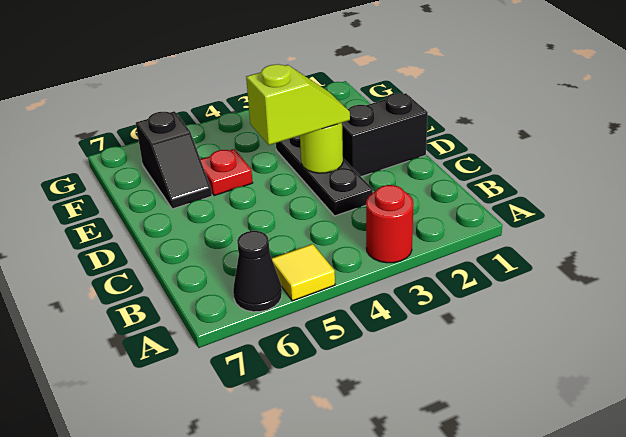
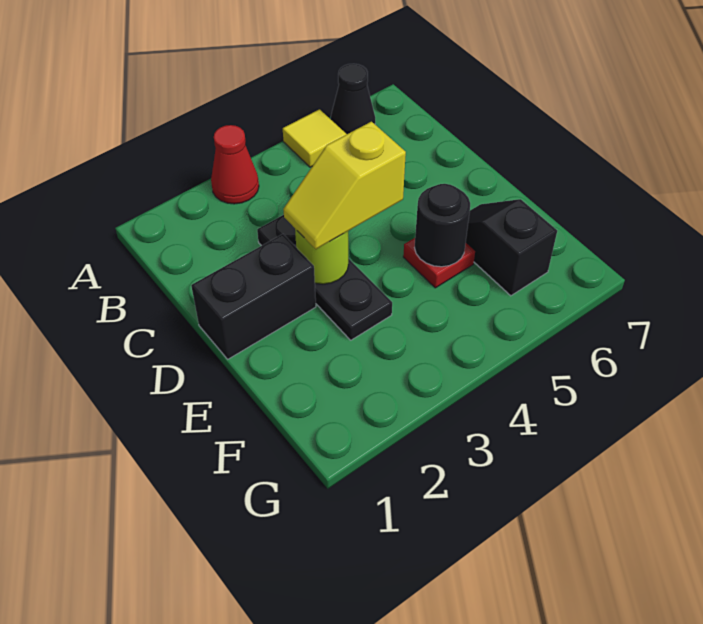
red 1x1 round brick [366,185,413,263] -> red 1x1 cone [211,125,259,204]
lime 1x2 slope [246,64,350,145] -> yellow 1x2 slope [283,122,406,249]
none -> black 1x1 round brick [415,184,470,267]

